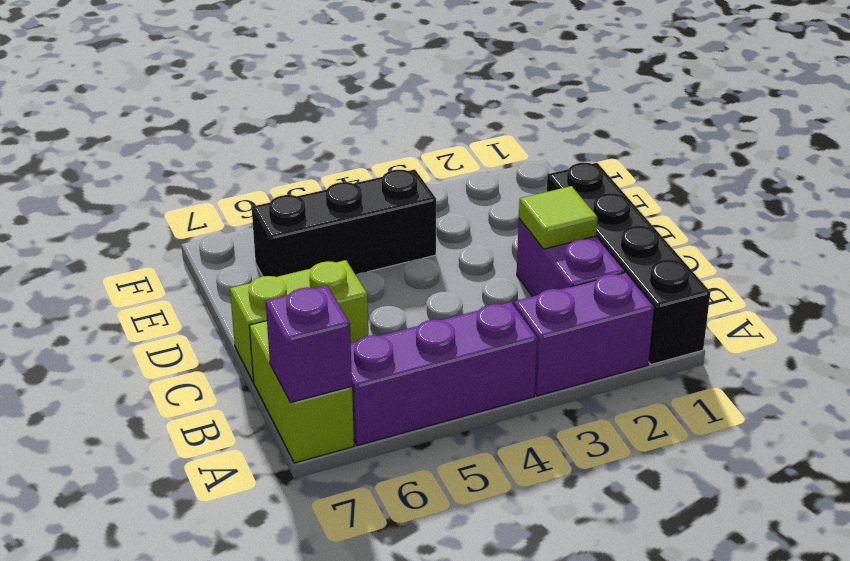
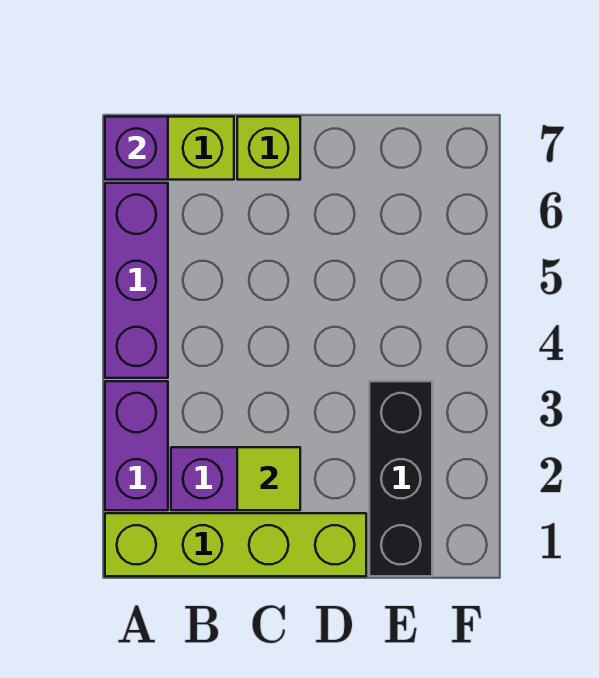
black 1x4 brick [547,163,710,364] -> lime 1x4 brick [105,513,366,576]
lime 1x2 brick [230,260,368,382] -> lime 1x1 brick [237,117,300,180]
black 1x3 brick [252,169,436,277] -> black 1x3 brick moved to [369,381,432,576]

